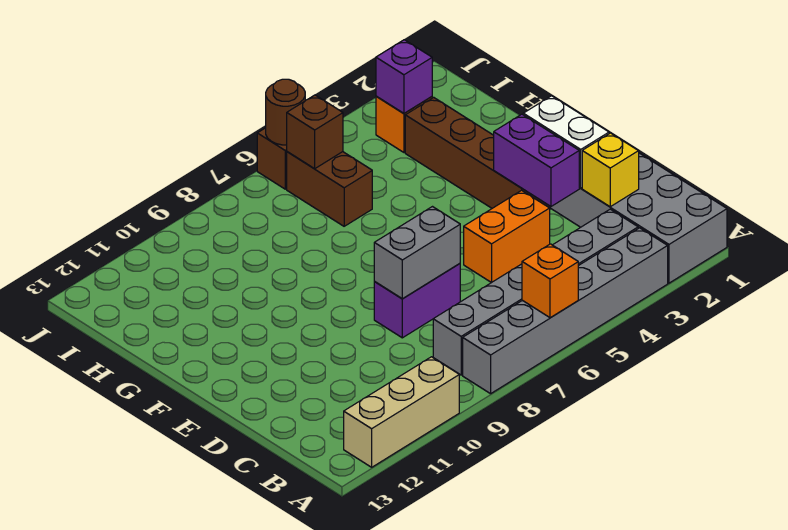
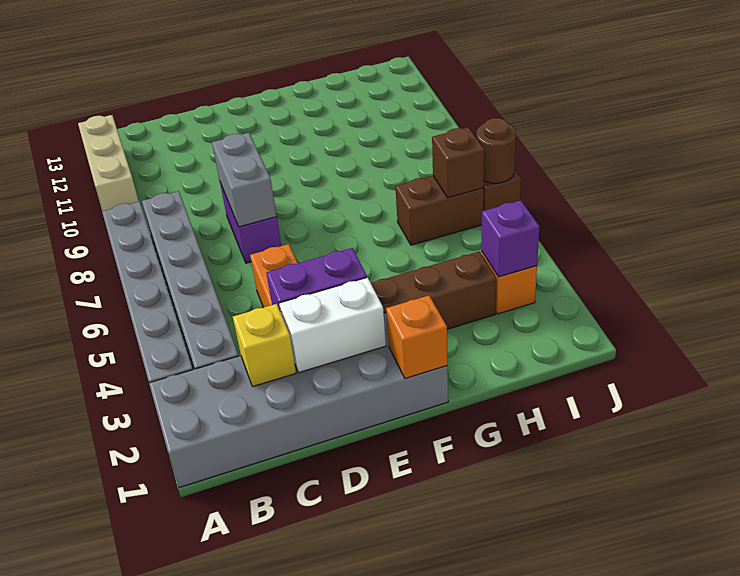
orange 1x1 brick [522,244,578,318] -> orange 1x1 brick moved to [386,295,448,378]

